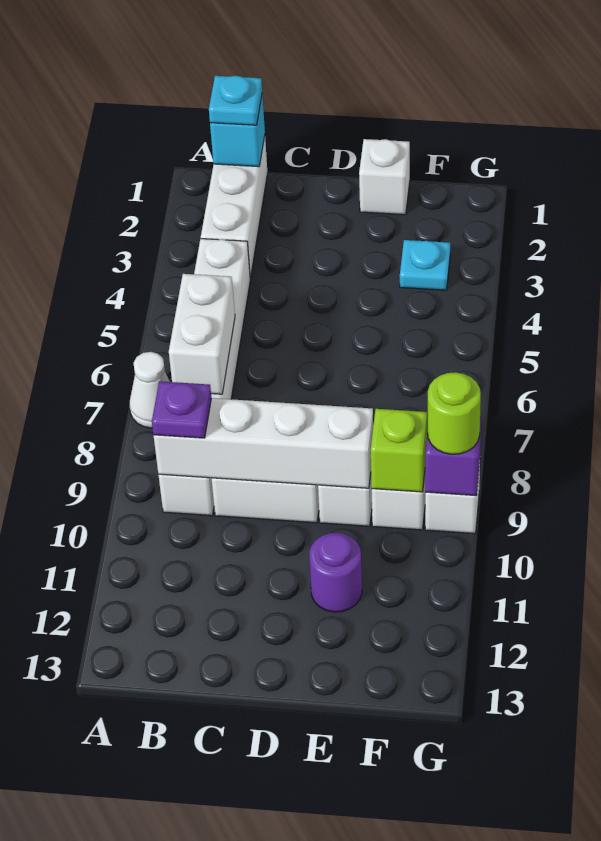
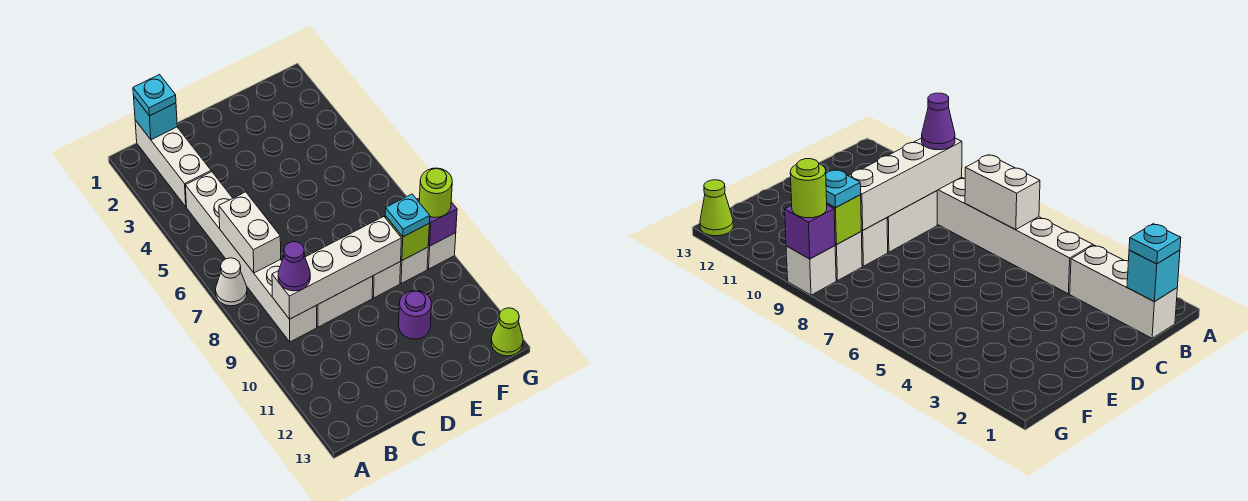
purple 1x1 plate [152,381,211,438] -> purple 1x1 cone [278,242,310,291]
white 1x1 brick [359,139,410,215] -> none
cyan 1x1 plate [400,240,450,290] -> cyan 1x1 plate moved to [385,194,430,237]
none -> lime 1x1 cone [491,308,523,356]

